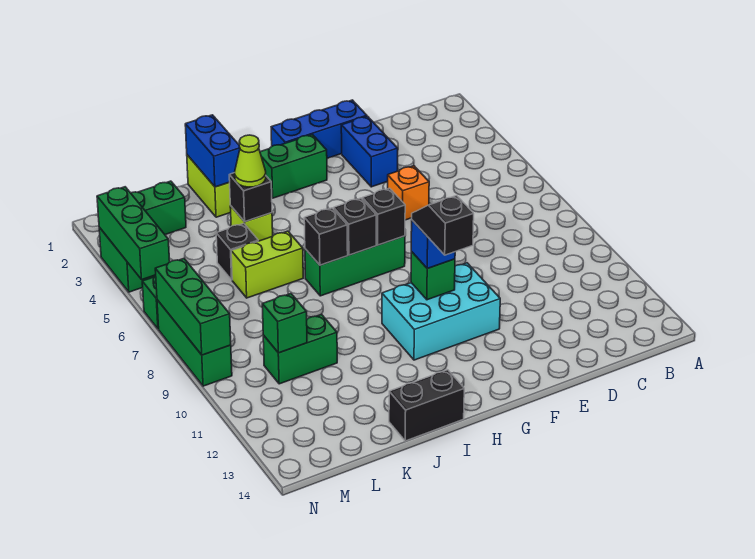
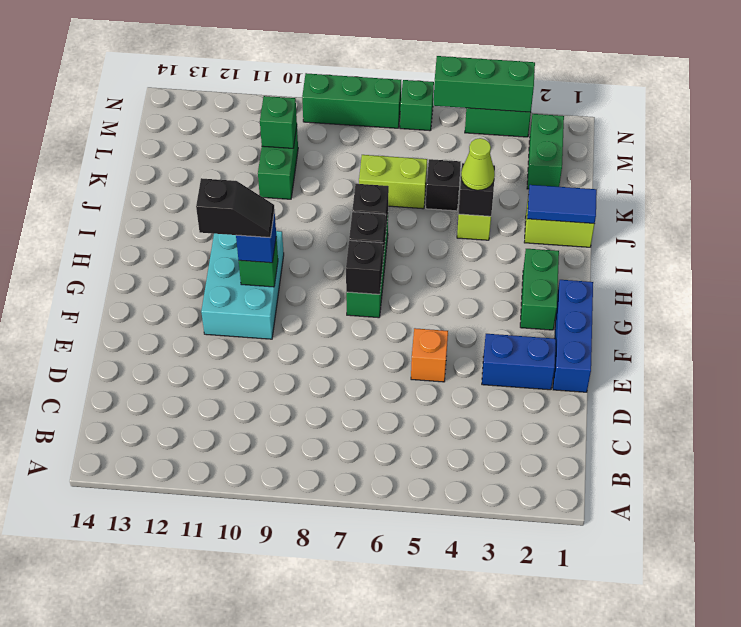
black 1x2 brick [389,370,464,441] -> none
blue 1x2 brick [185,115,240,187] -> blue 1x2 tile [527,185,597,224]
lime 1x2 brick [231,231,303,298] -> lime 1x2 brick turned to [359,155,427,209]
green 1x3 brick [155,259,231,355] -> none

